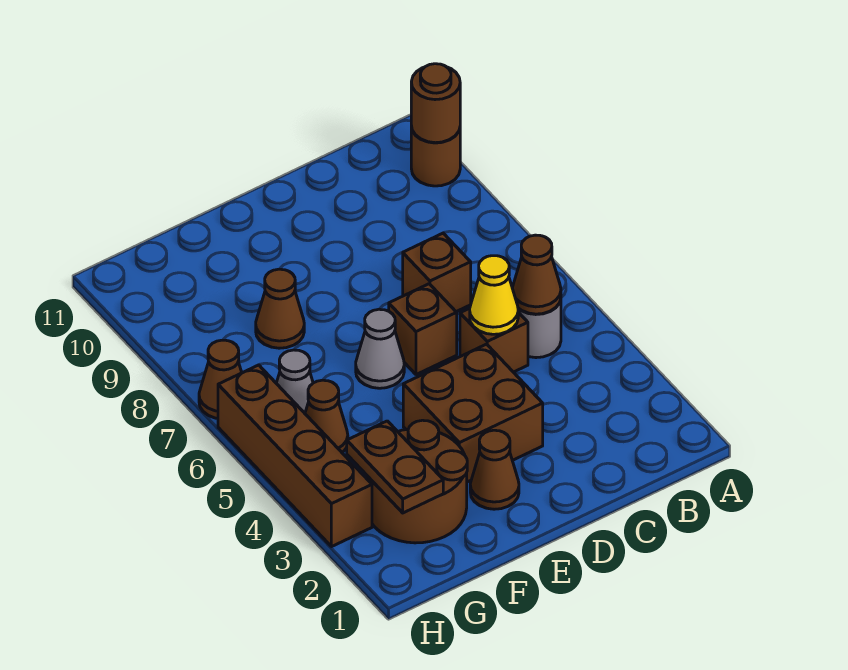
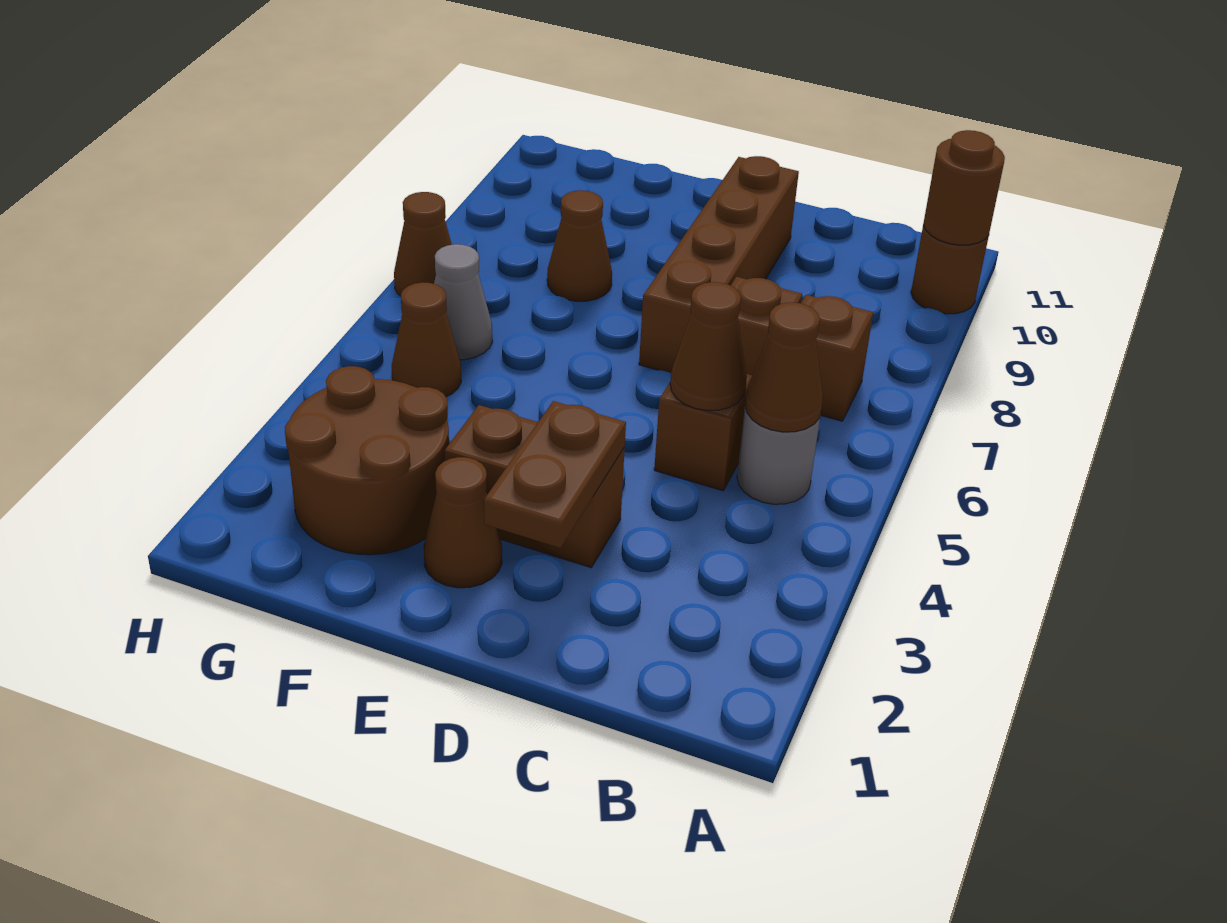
yellow 1x1 cone [470,256,518,334] -> brown 1x1 cone [670,282,747,410]
brown 2x2 brick [403,344,543,482] -> brown 1x2 brick [445,405,625,568]
brown 1x1 brick [389,284,457,375] -> brown 1x1 brick moved to [801,295,873,421]
grey 1x1 cone [356,309,404,388] -> none
brown 1x2 plate [347,421,443,513] -> brown 1x2 plate moved to [484,401,626,548]
brown 1x4 brick [218,365,372,547] -> brown 1x4 brick moved to [639,156,799,373]

